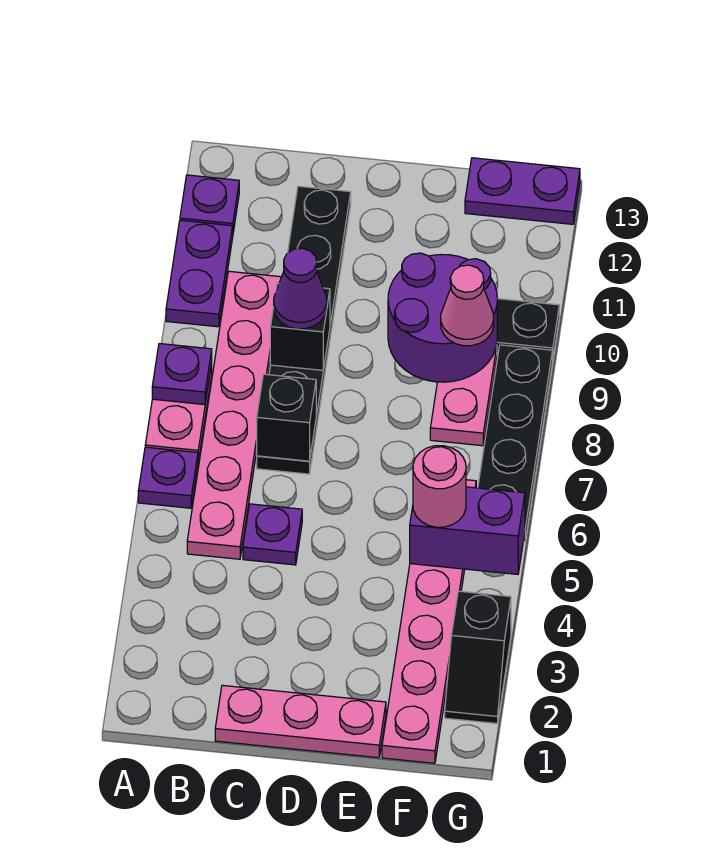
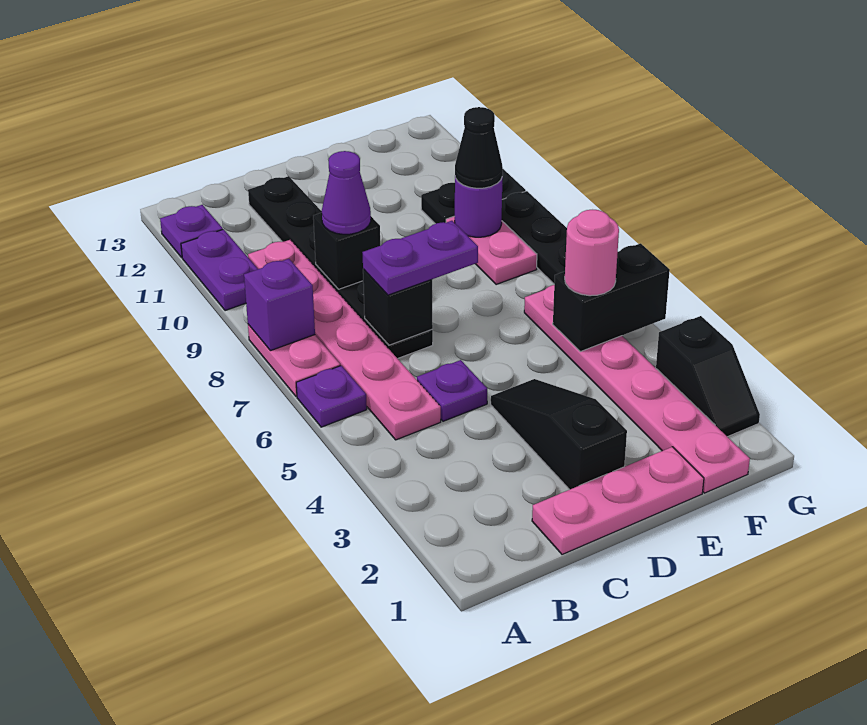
purple 1x1 plate [152,344,212,405] -> purple 1x1 brick [244,259,315,351]
none -> black 1x3 slope [491,379,627,490]
purple 2x2 round brick [388,253,497,382] -> purple 1x1 round brick [455,178,502,237]
purple 1x2 brick [410,487,525,574] -> black 1x2 brick [553,243,670,352]
pink 1x1 cone [441,265,494,346] -> black 1x1 cone [455,107,503,188]
purple 1x2 plate [465,158,580,224] -> purple 1x2 plate moved to [362,221,478,295]

